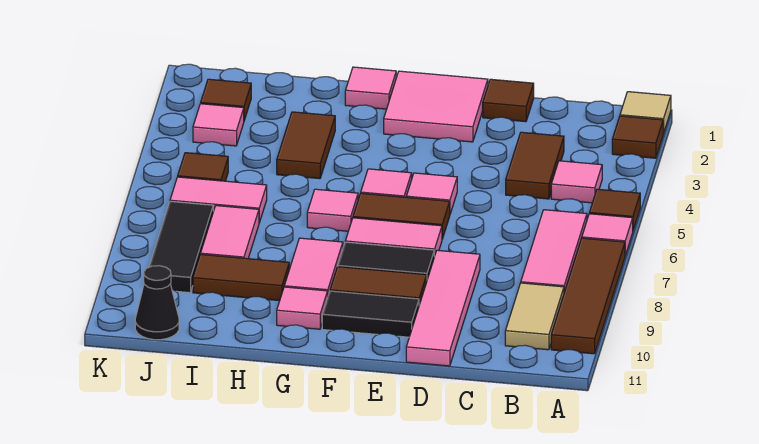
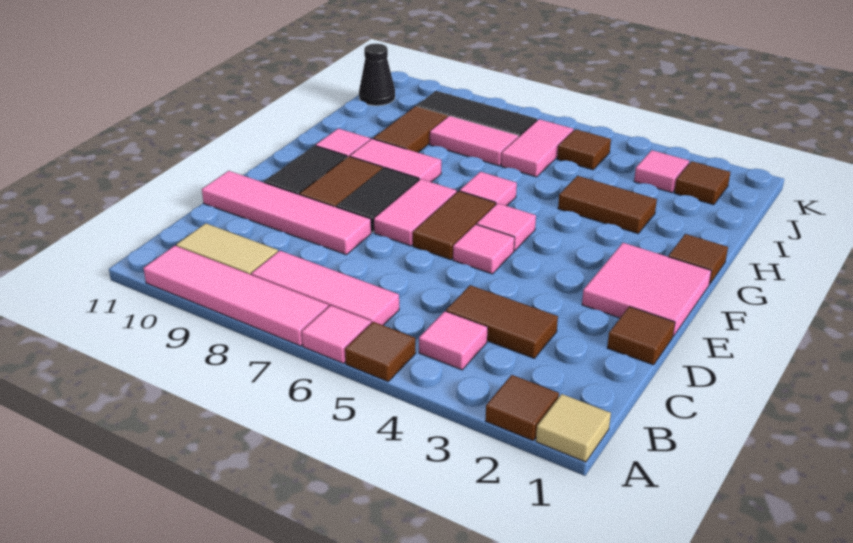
brown 1x4 tile [551,238,625,354] -> pink 1x4 tile [144,246,329,346]
pink 1x1 tile [345,67,396,109] -> brown 1x1 tile [668,234,728,284]

